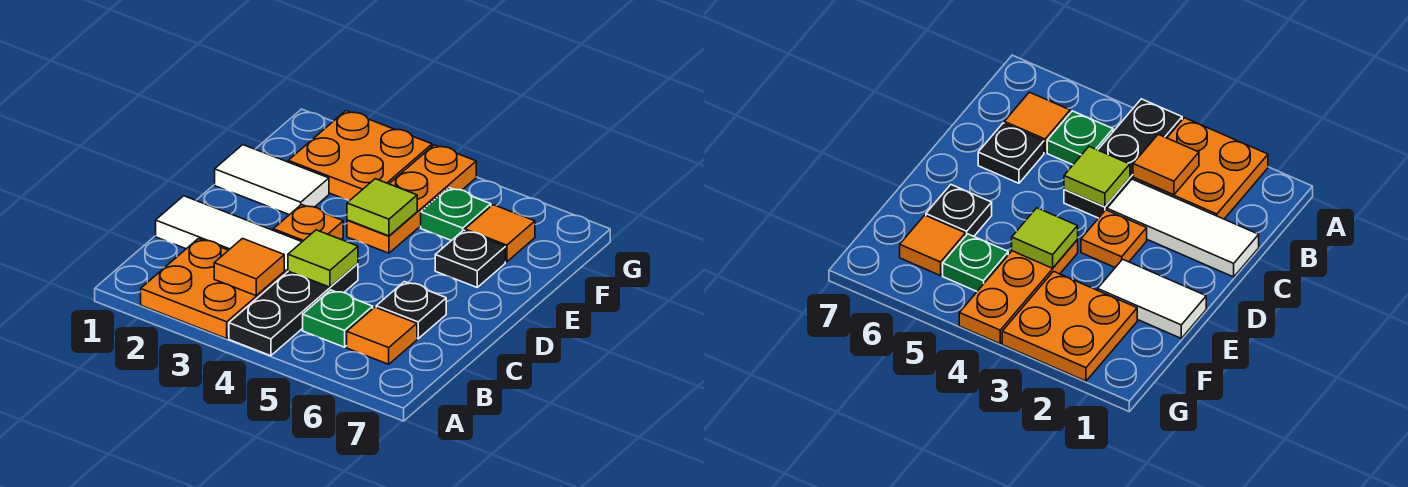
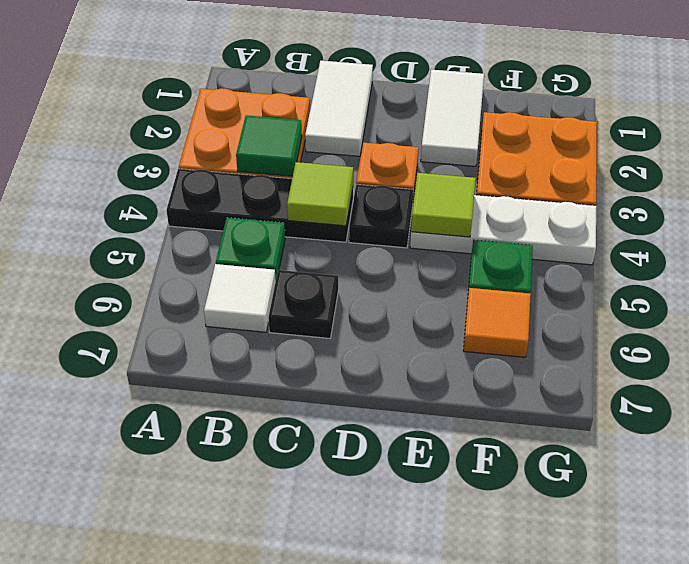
orange 1x1 tile [214,239,284,296] -> green 1x1 tile [236,115,302,176]
orange 1x1 tile [347,307,417,364] -> white 1x1 tile [204,264,276,332]
white 1x3 tile [156,196,301,274] -> white 1x2 tile [305,61,373,156]
orange 1x3 plate [347,145,476,253] -> white 1x3 plate [410,195,596,265]
black 1x1 plate [435,230,505,287] -> black 1x1 plate moved to [349,184,413,248]

